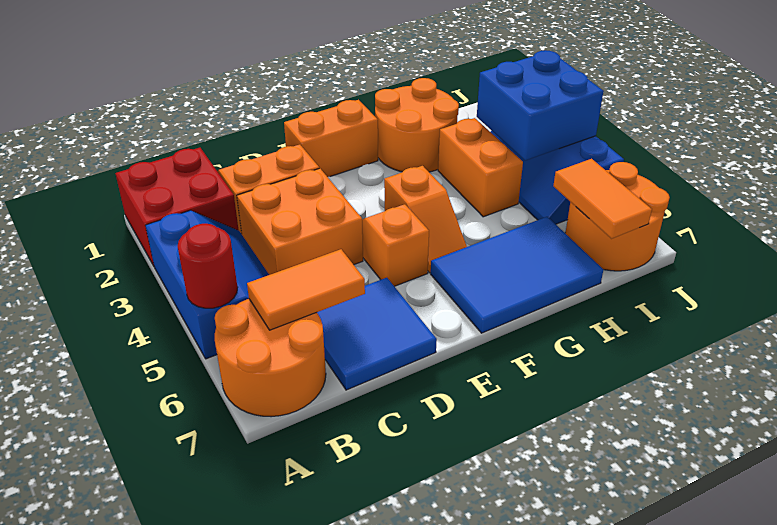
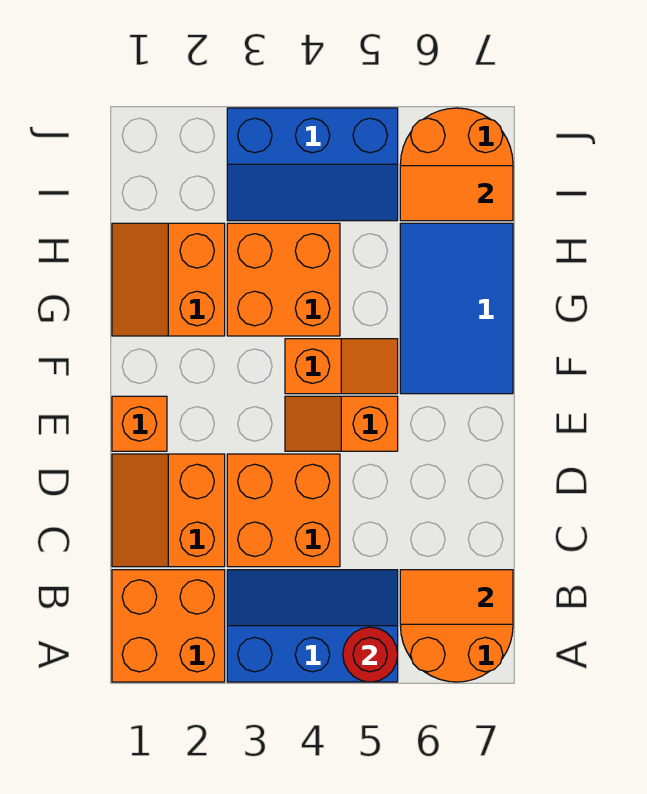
red 2x2 brick [115,148,239,266] -> orange 2x2 brick [112,570,225,682]
orange 1x2 tile [247,249,365,330] -> orange 1x2 tile turned to [400,570,513,624]
blue 2x2 tile [317,278,437,390] -> none
orange 1x2 brick [284,100,378,177] -> orange 1x1 brick [112,396,167,451]
orange 2x2 round brick [375,78,459,172] -> orange 2x2 slope [112,223,225,336]
orange 1x2 brick [438,118,523,217] -> orange 2x2 brick [227,223,340,336]
blue 2x2 brick [477,50,604,161] -> none

